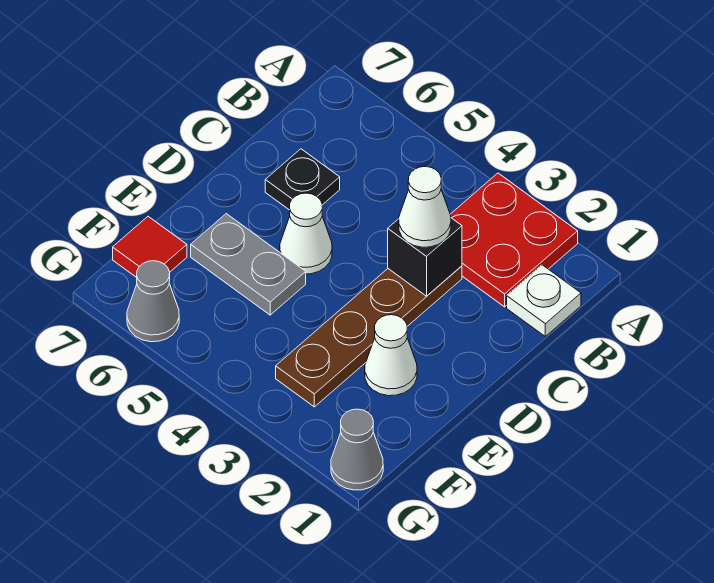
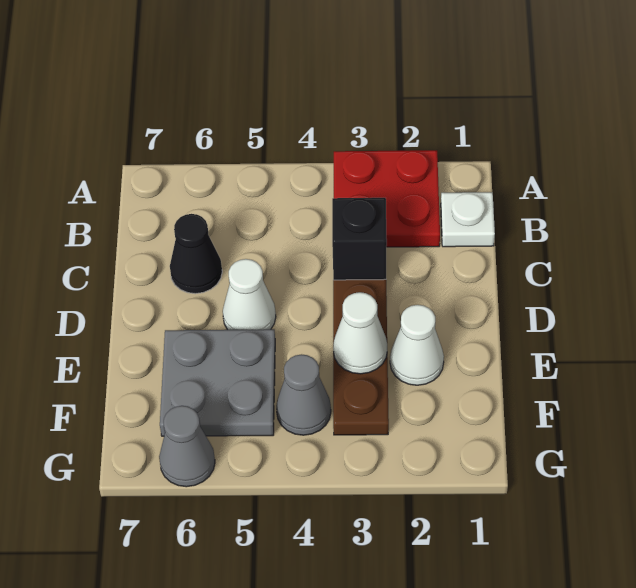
white 1x1 cone [399,166,451,247] -> white 1x1 cone moved to [333,292,387,374]
black 1x1 plate [265,149,340,210] -> black 1x1 cone [170,214,222,294]
grey 1x2 plate [191,214,306,315] -> grey 2x2 plate [160,329,275,436]
red 1x1 tile [113,216,187,278] -> none
grey 1x1 cone [331,409,383,490] -> grey 1x1 cone moved to [276,354,331,435]

